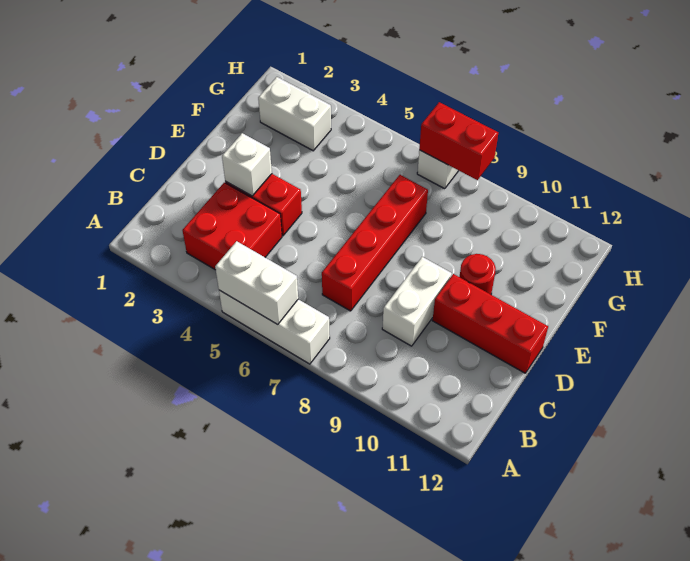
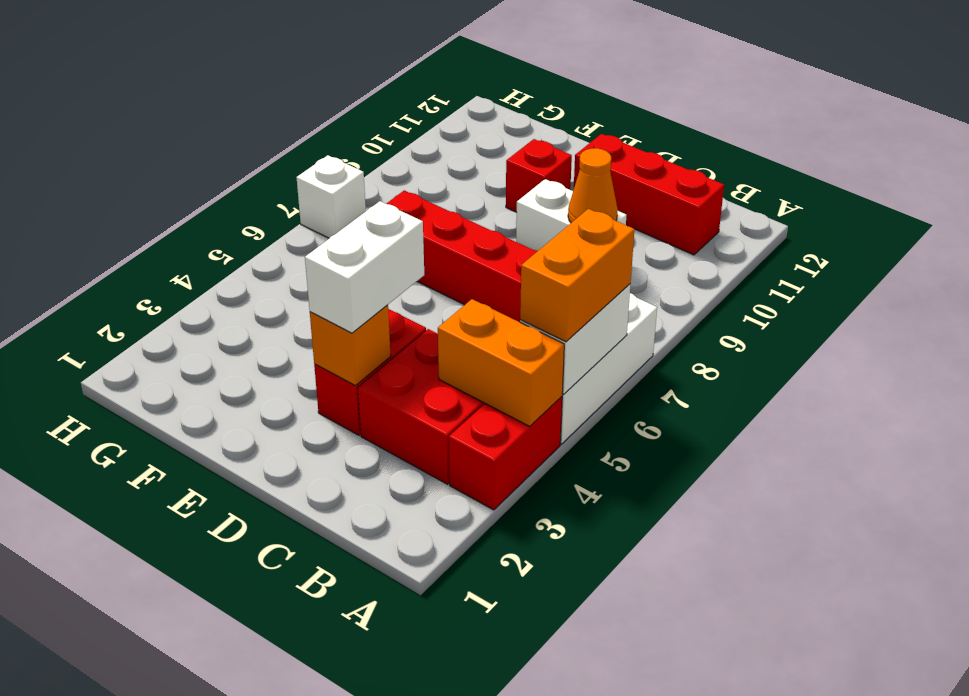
none -> orange 1x2 brick [438,299,564,426]
none -> orange 1x2 brick [520,209,634,342]
none -> orange 1x1 cone [568,148,618,223]
white 1x1 brick [222,133,272,196] -> orange 1x1 brick [310,305,391,386]
red 1x3 brick [432,274,548,373] -> red 1x3 brick turned to [574,134,724,255]
red 1x1 round brick [460,254,496,294] -> red 1x1 brick [506,139,572,212]
white 1x2 brick [258,77,331,151] -> white 1x2 brick moved to [305,201,424,333]
red 1x2 brick [419,102,498,180] -> red 1x2 brick moved to [449,397,562,510]

